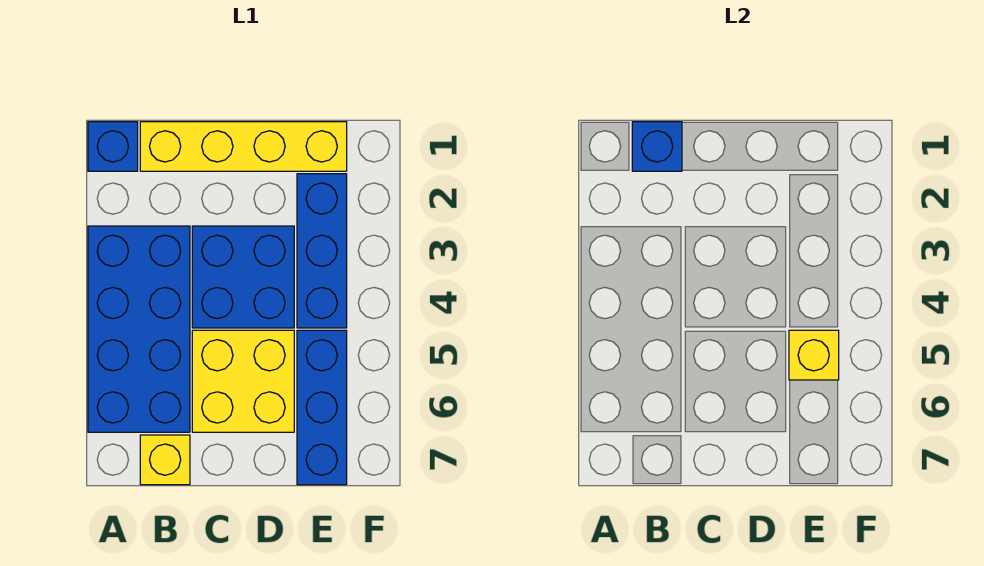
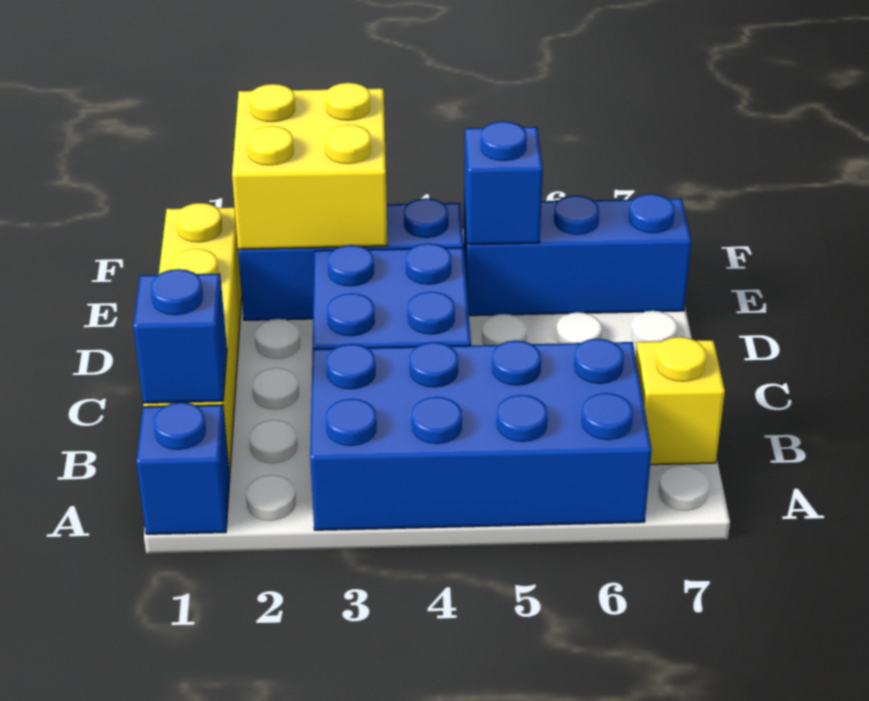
yellow 2x2 brick [192,330,294,432] -> yellow 2x2 brick moved to [232,83,387,249]
yellow 1x1 brick [789,330,839,380] -> blue 1x1 brick [464,121,543,245]

